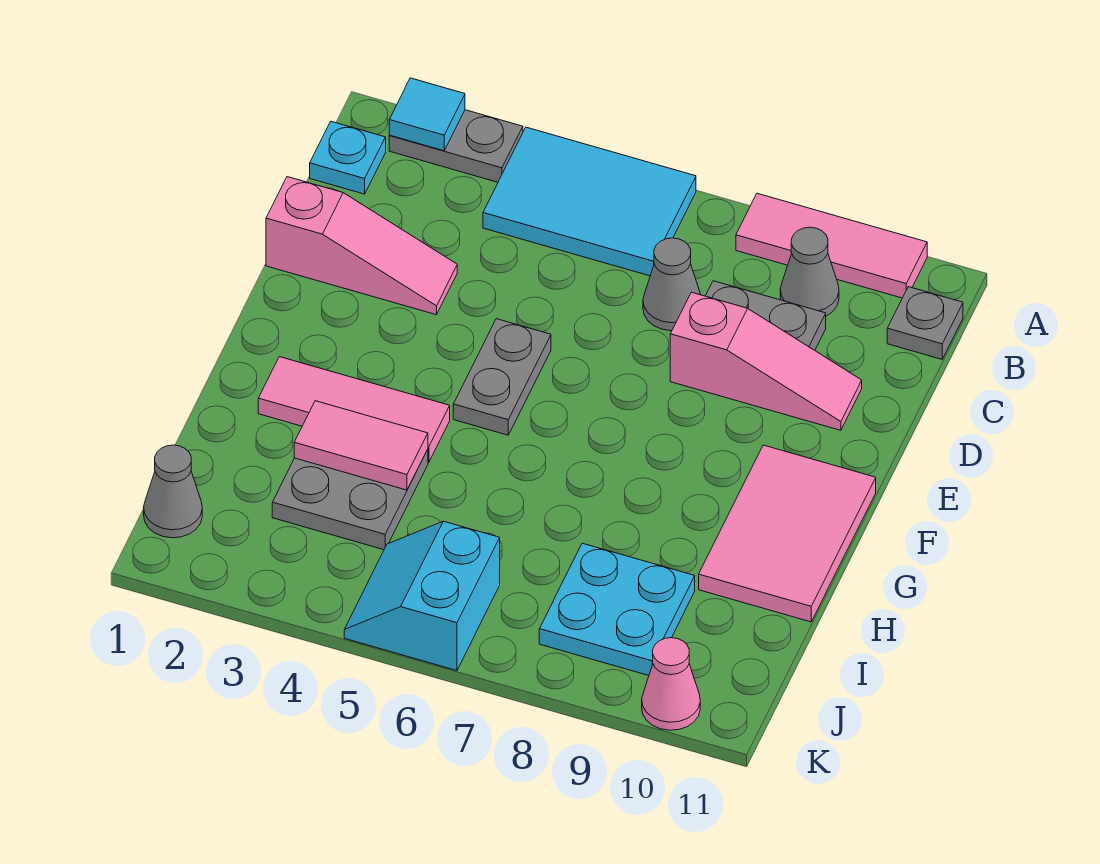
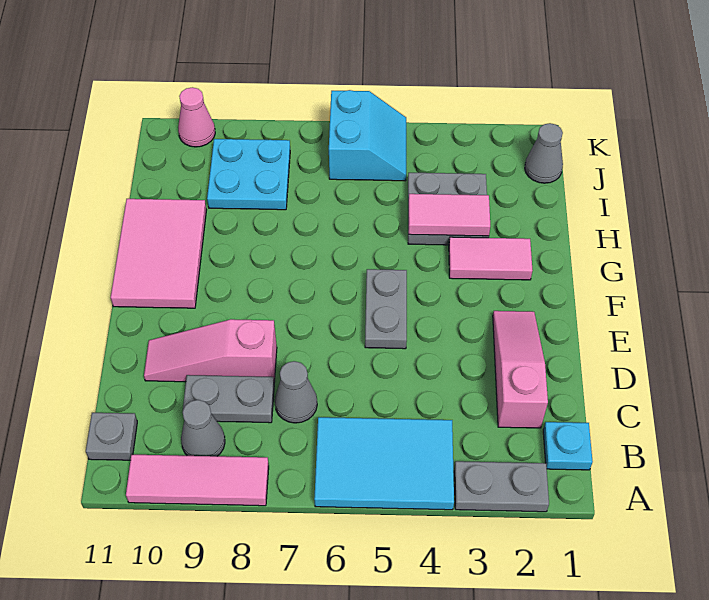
cyan 1x1 tile [389,78,465,151] -> none
pink 1x3 slope [266,177,457,315] -> pink 1x3 slope turned to [493,311,548,428]
pink 1x3 tile [258,357,450,463] -> pink 1x2 tile [449,237,533,280]

